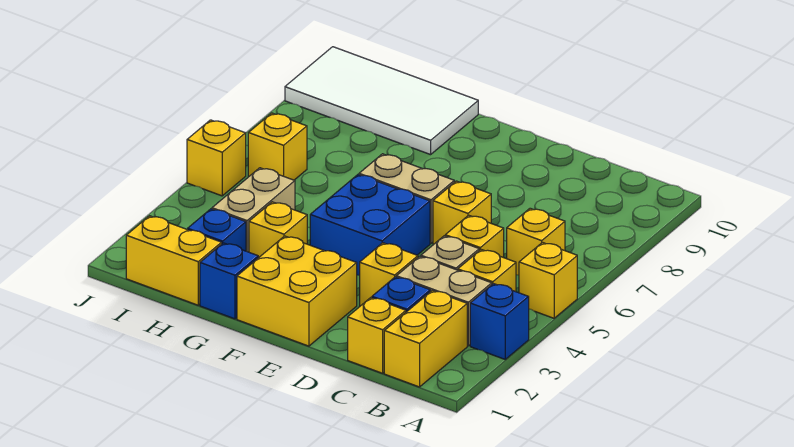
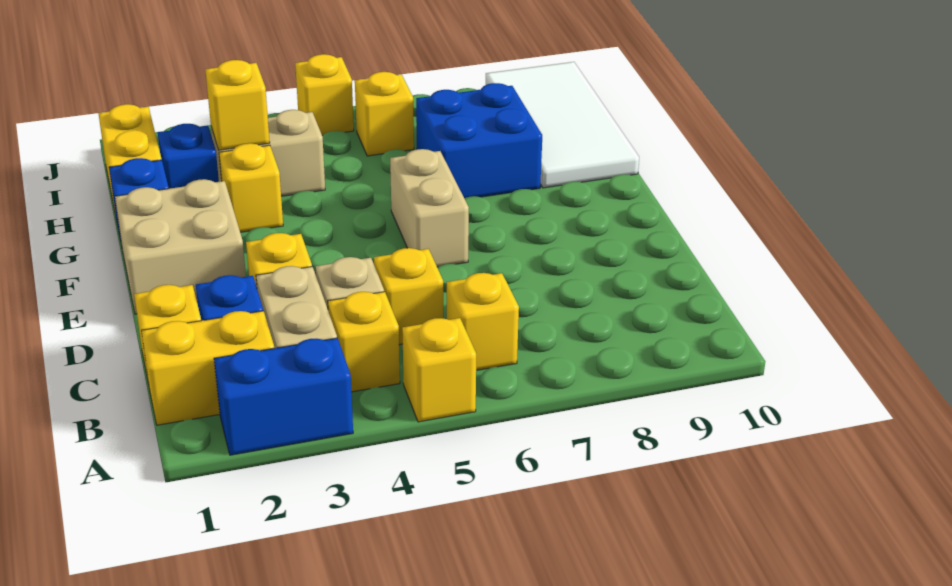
blue 1x1 brick [470,284,529,359] -> blue 1x2 brick [214,338,353,455]
yellow 1x1 brick [433,181,491,244] -> yellow 1x1 brick moved to [205,60,270,150]
yellow 2x2 brick [237,236,357,346] -> tan 2x2 brick [115,179,246,314]
blue 2x2 brick [310,175,430,276] -> blue 2x2 brick moved to [416,83,542,198]

